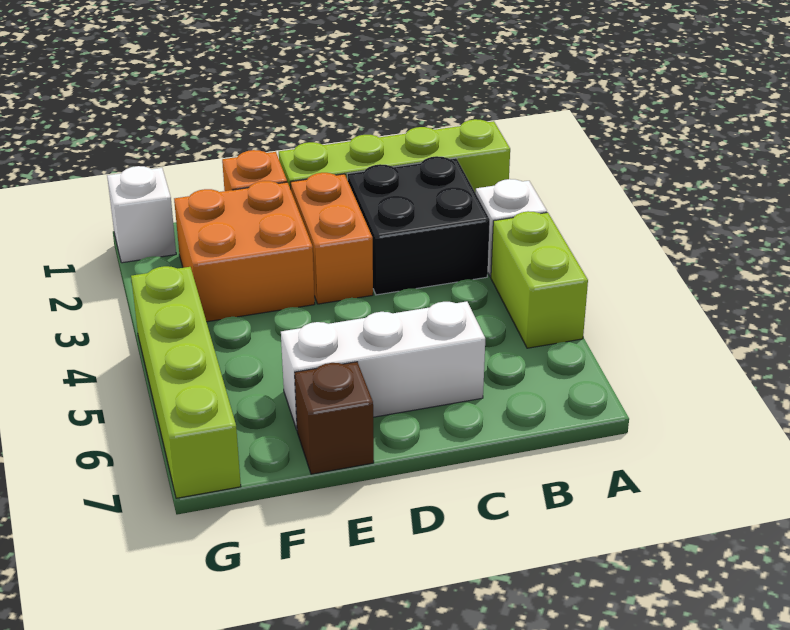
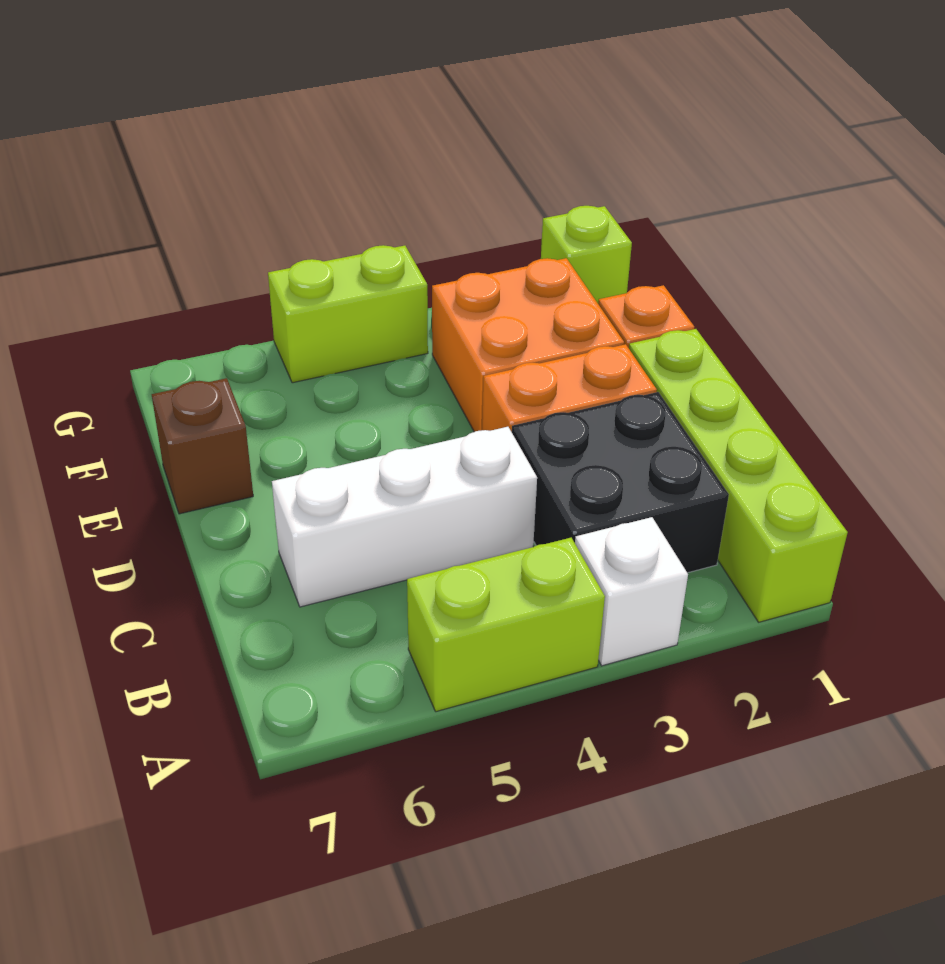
white 1x3 brick [281,301,485,430] -> white 1x3 brick turned to [272,427,537,607]
white 1x1 brick [107,166,176,263] -> lime 1x1 brick [541,206,632,303]
lime 1x4 brick [131,266,241,498] -> lime 1x2 brick [268,245,428,383]

